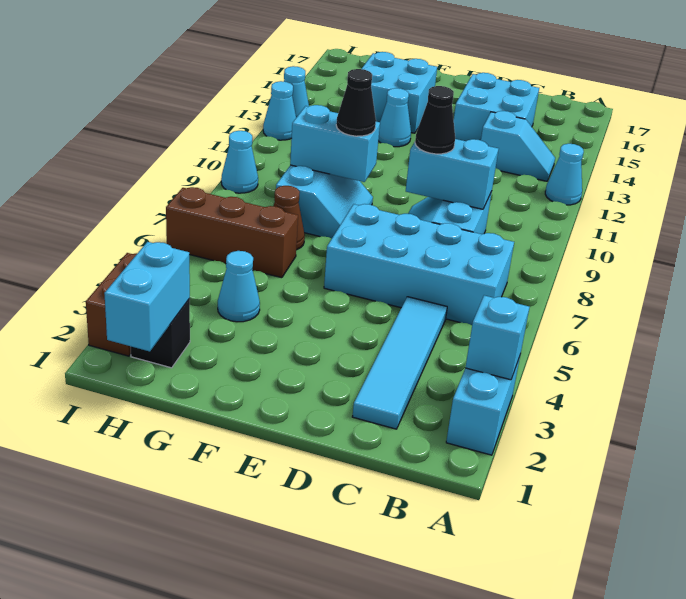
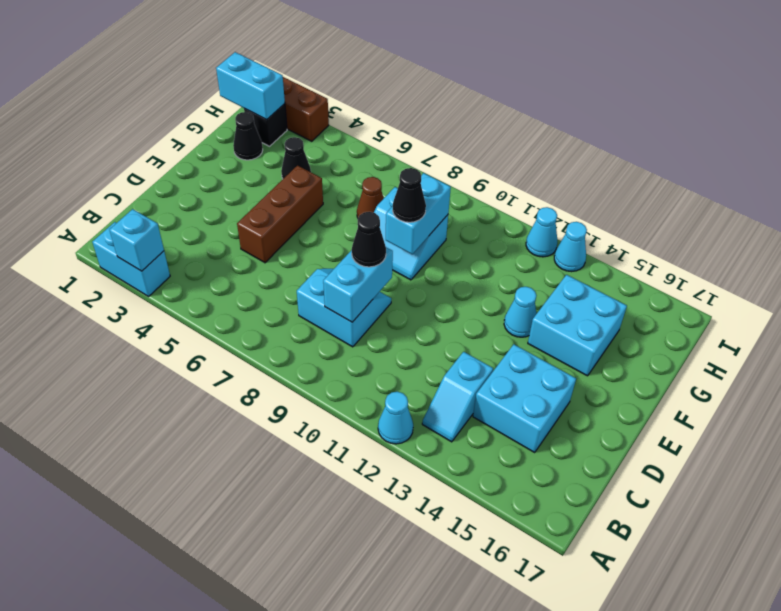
cyan 2x4 brick [324,204,514,325] -> none
cyan 1x4 tile [352,297,447,429] -> none
none -> black 1x1 cone [233,112,263,160]
cyan 1x1 cone [218,251,260,322] -> black 1x1 cone [281,137,311,179]
brown 1x3 brick [166,187,298,278] -> brown 1x3 brick moved to [237,166,323,263]
cyan 1x1 cone [221,131,258,193] -> none

